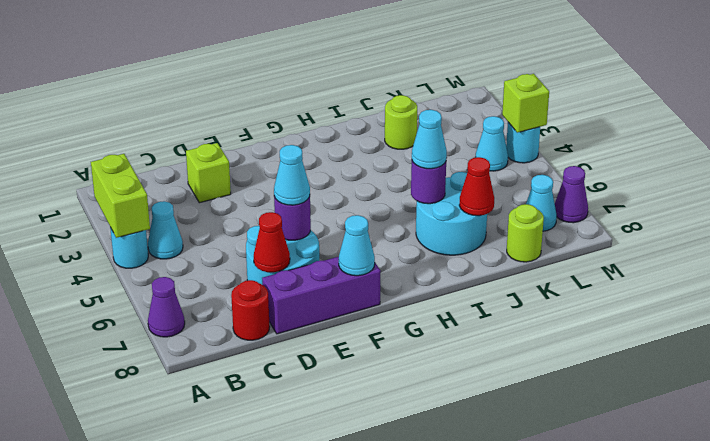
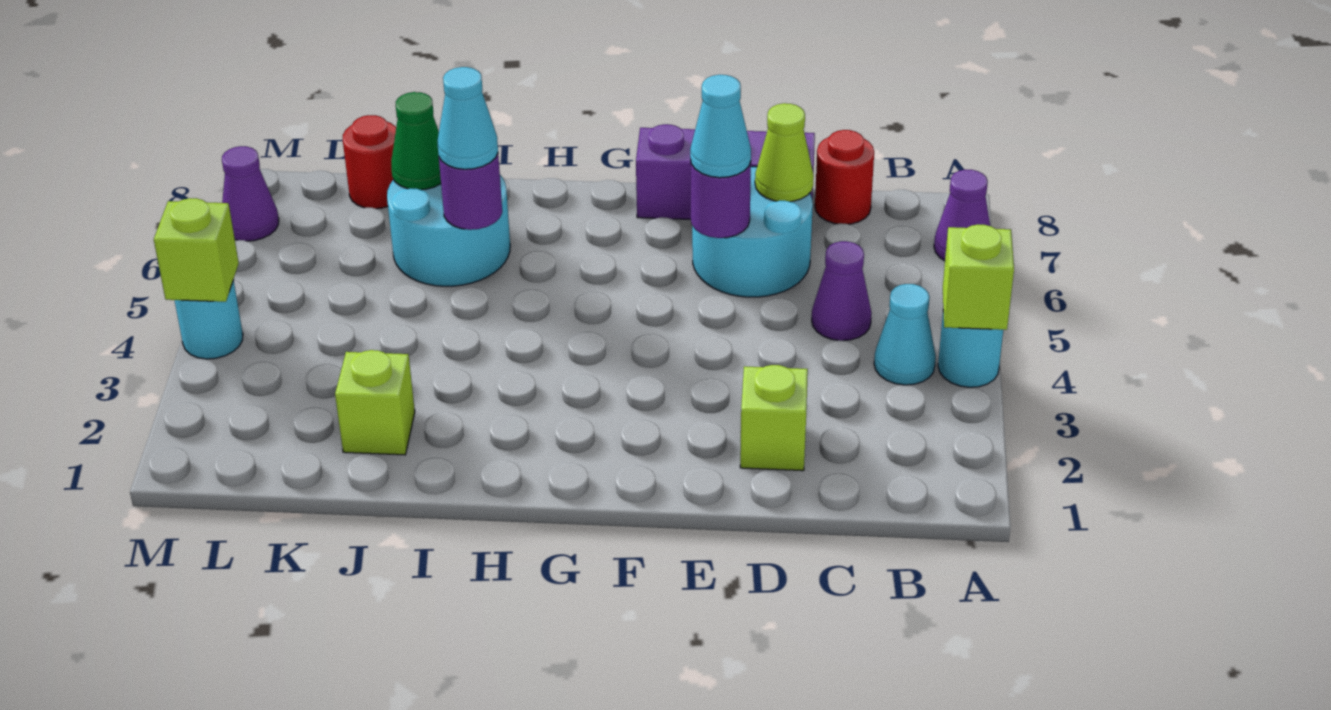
lime 1x2 brick [91,154,150,238] -> lime 1x1 brick [943,225,1014,330]
none -> purple 1x1 cone [812,241,872,341]
red 1x1 cone [254,212,290,272] -> lime 1x1 cone [755,103,814,202]
cyan 1x1 cone [339,215,375,276] -> none
lime 1x1 round brick [385,95,417,149] -> lime 1x1 brick [335,350,415,455]
red 1x1 cone [459,157,494,216] -> green 1x1 cone [391,92,441,190]
lime 1x1 round brick [507,204,544,262] -> red 1x1 round brick [343,115,396,209]
cyan 1x1 cone [475,116,508,171] -> none
cyan 1x1 cone [526,175,557,231] -> none

